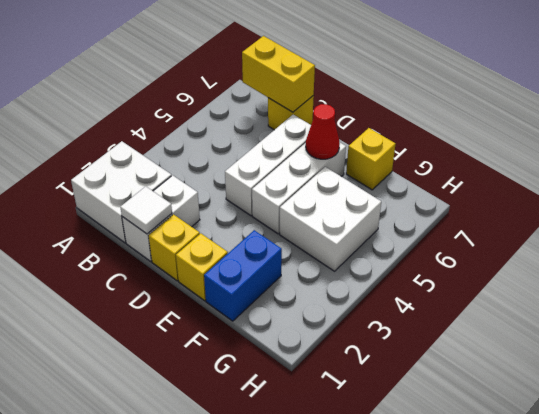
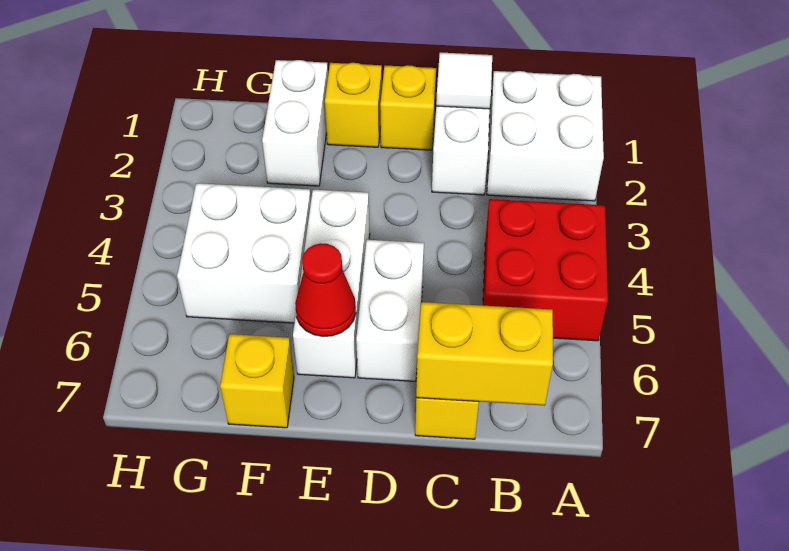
none -> red 2x2 brick [483,199,608,341]
white 1x3 brick [225,115,311,216] -> white 1x2 brick [356,240,424,381]
blue 1x2 brick [204,230,282,321] -> white 1x2 brick [262,60,328,186]

